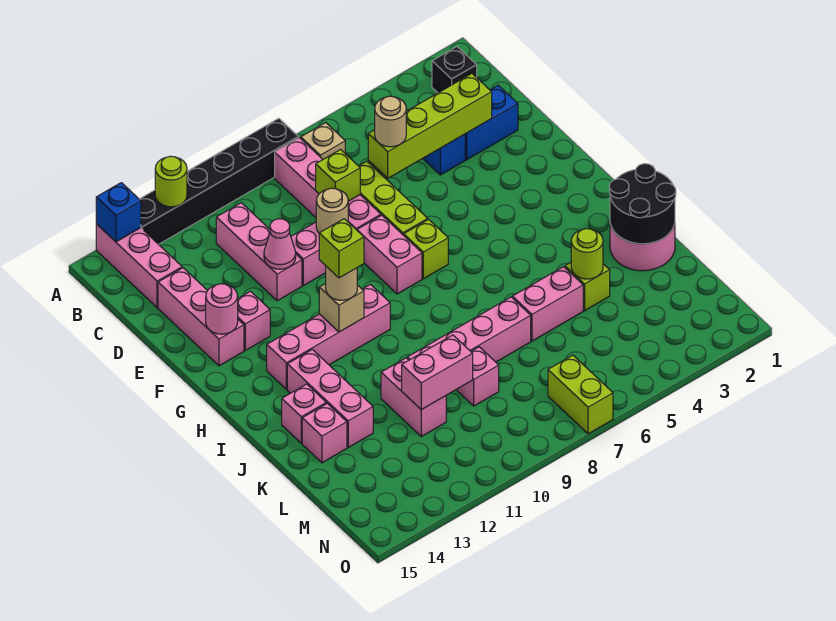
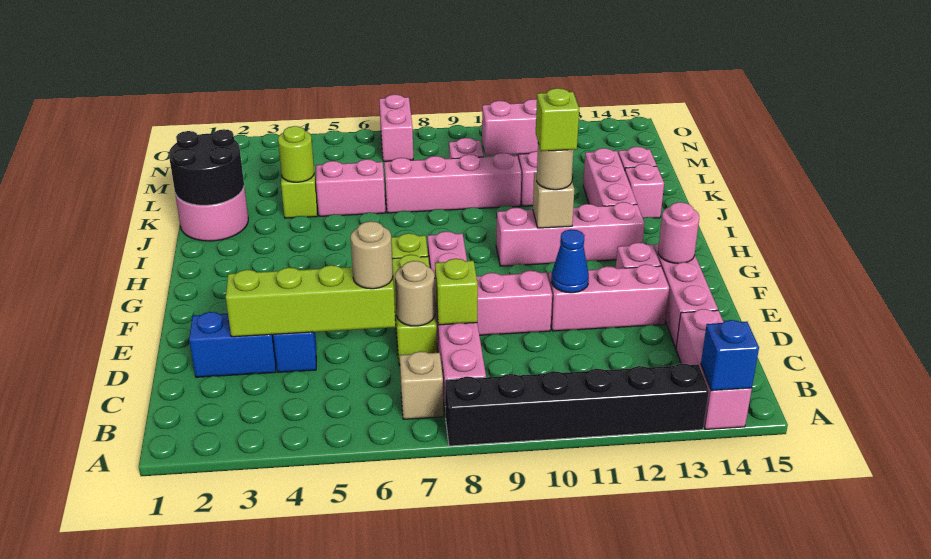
lime 1x1 round brick [155,156,187,207] -> none
black 1x1 brick [432,47,477,93] -> none
pink 1x3 brick [216,203,302,301] -> pink 1x3 brick turned to [548,264,669,331]
tan 1x1 round brick [316,188,348,233] -> tan 1x1 round brick moved to [395,261,435,326]
pink 1x1 cone [264,219,296,269] -> blue 1x1 cone [551,229,589,293]
lime 1x2 brick [548,355,613,434] -> pink 1x2 brick [379,94,413,161]

